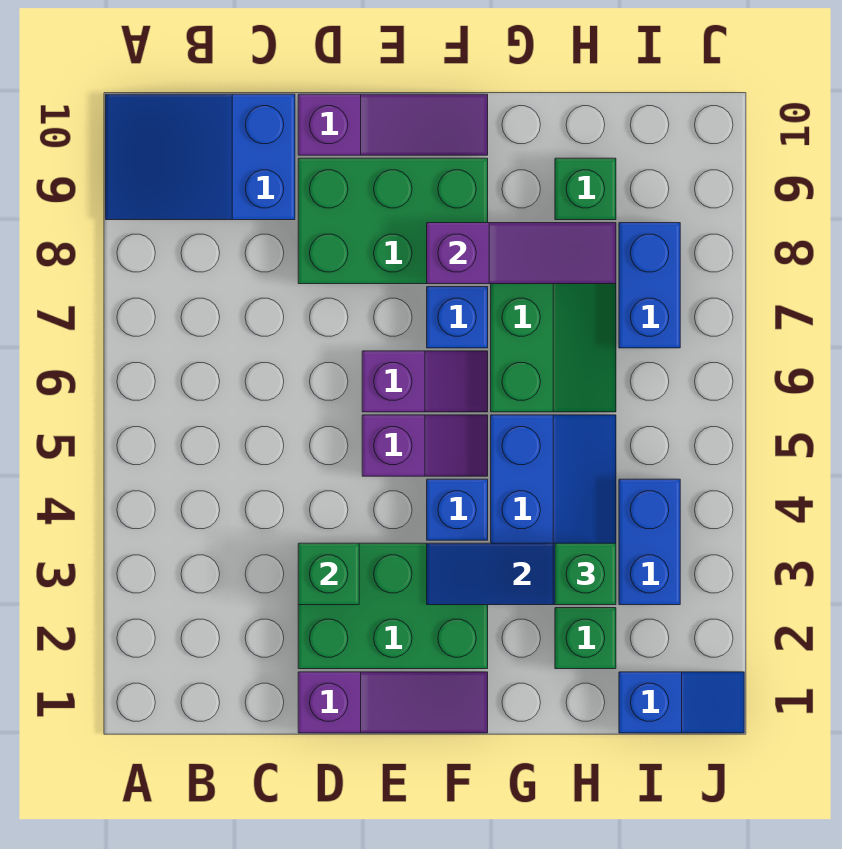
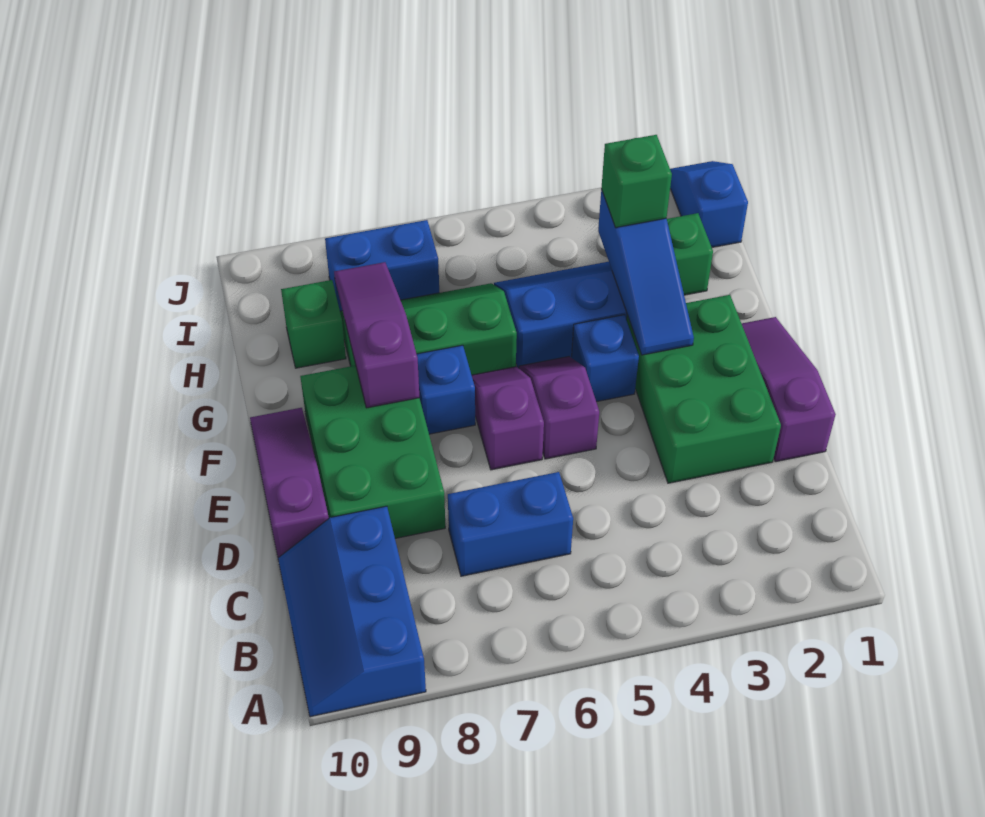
blue 2x3 slope [106,94,295,220] -> blue 2x3 slope turned to [278,506,426,717]
green 1x1 brick [298,543,359,605] -> none
blue 1x2 brick [619,479,680,605] -> blue 1x2 brick moved to [448,472,573,576]

